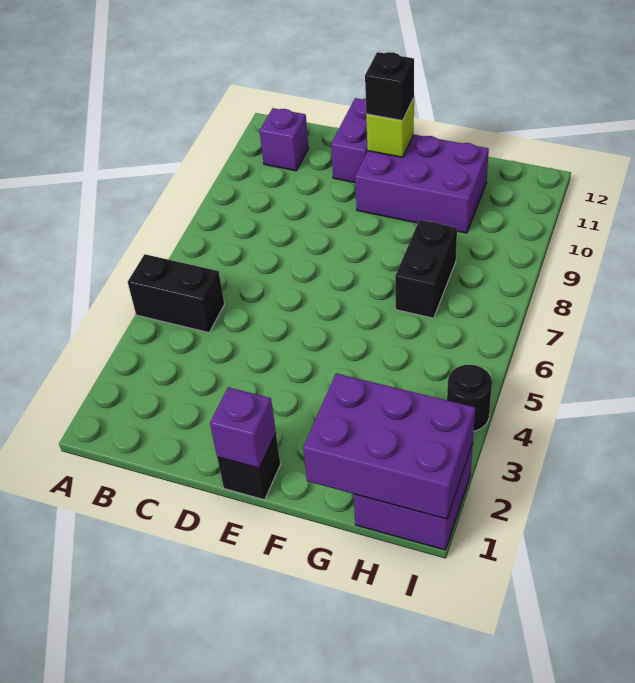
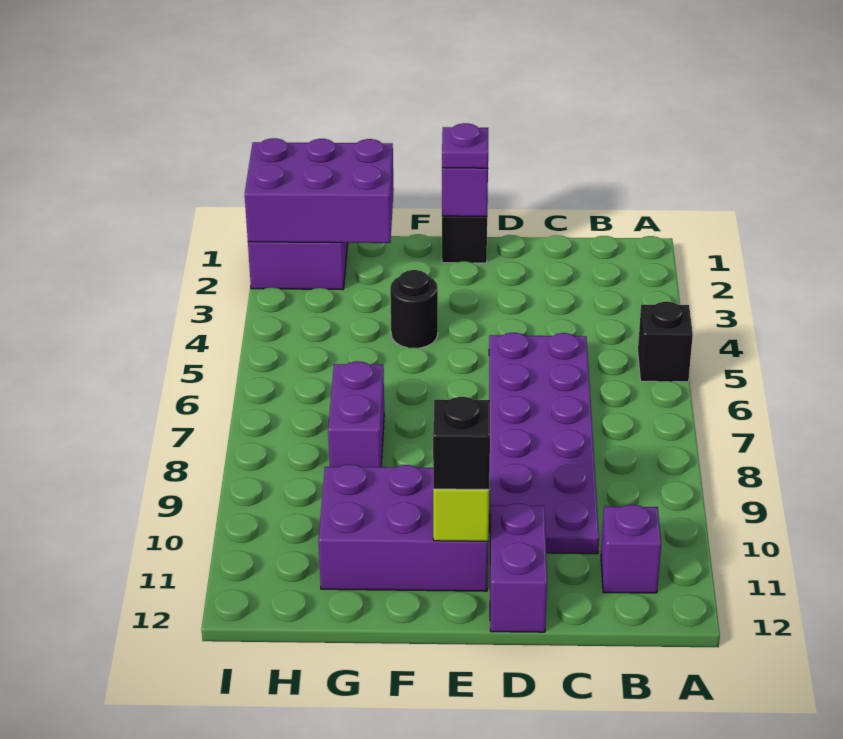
black 1x2 brick [128,254,225,333] -> black 1x1 brick [638,302,693,382]
none -> purple 2x6 plate [489,333,599,554]
none -> purple 1x1 plate [442,123,488,168]
black 1x2 brick [395,220,457,318] -> purple 1x2 brick [328,361,384,467]
black 1x1 round brick [447,365,492,431] -> black 1x1 round brick moved to [390,270,438,348]

